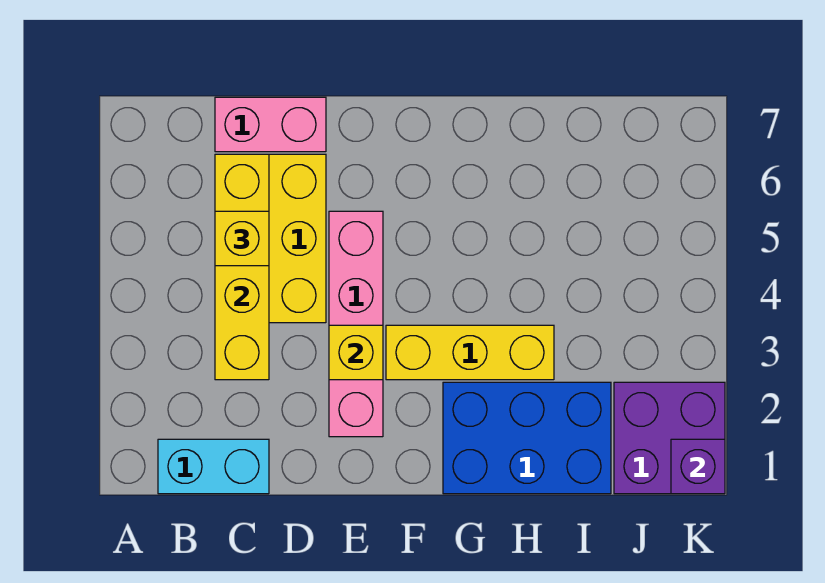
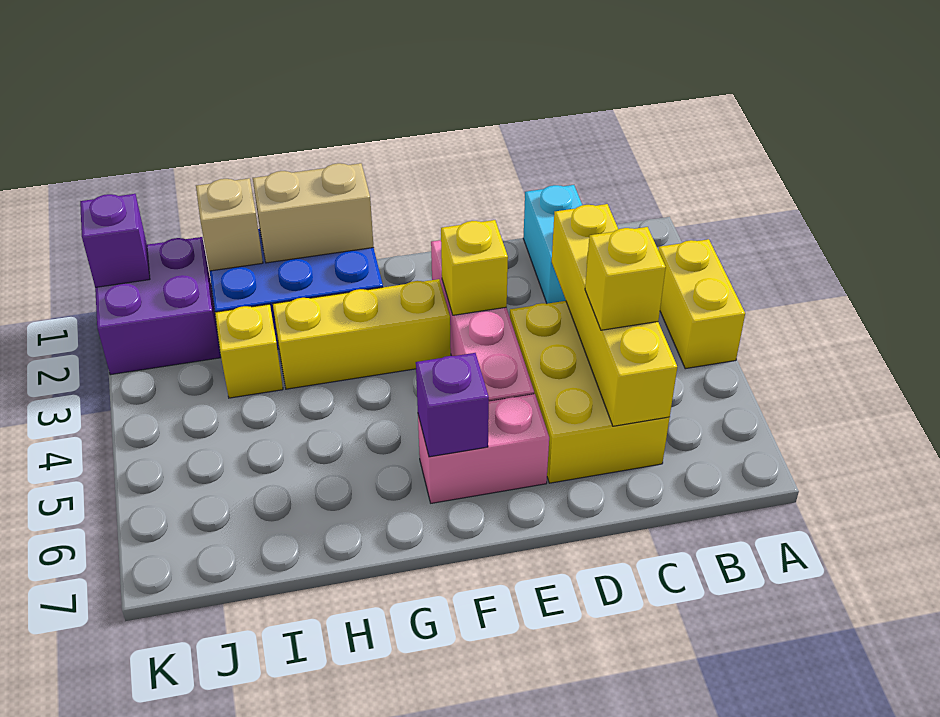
none -> yellow 1x2 brick [658,239,745,369]
cyan 1x2 brick [158,439,269,494] -> cyan 1x2 brick turned to [523,185,582,304]
pink 1x2 brick [215,97,326,152] -> pink 1x2 brick moved to [418,394,549,503]
none -> purple 1x1 brick [416,353,489,457]
none -> tan 1x2 brick [253,163,374,263]
none -> tan 1x1 brick [196,178,263,271]
none -> yellow 1x1 brick [215,304,283,398]

